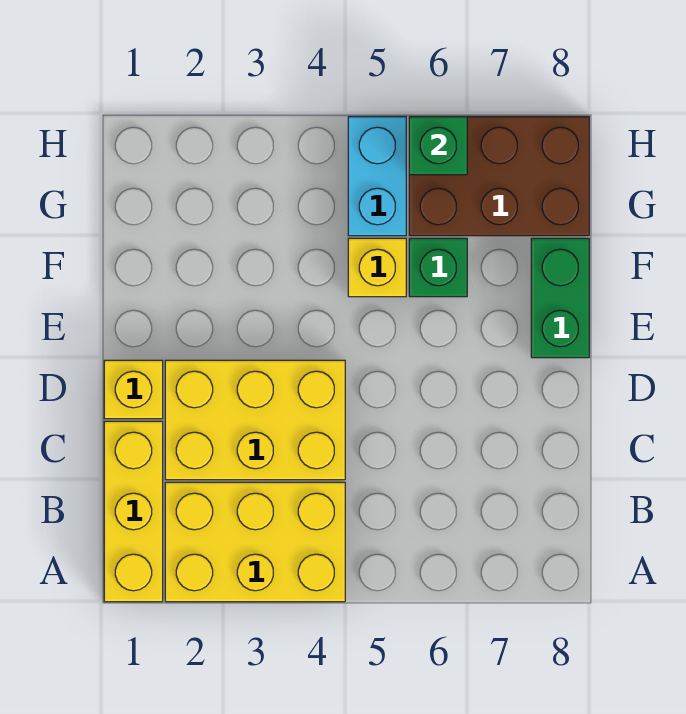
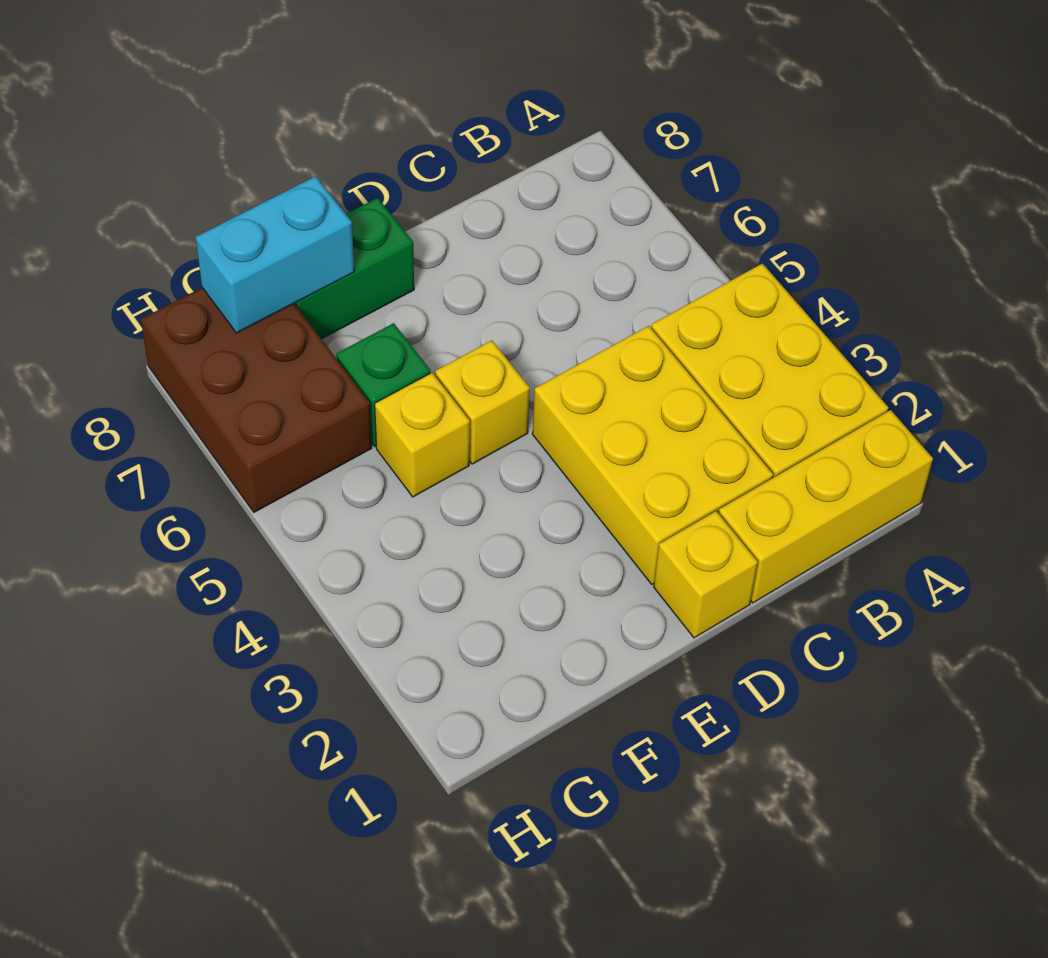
none -> yellow 1x1 brick [435,340,530,464]
cyan 1x2 brick [348,117,406,236] -> cyan 1x2 brick moved to [196,176,354,333]
green 1x1 brick [409,117,467,175] -> none

